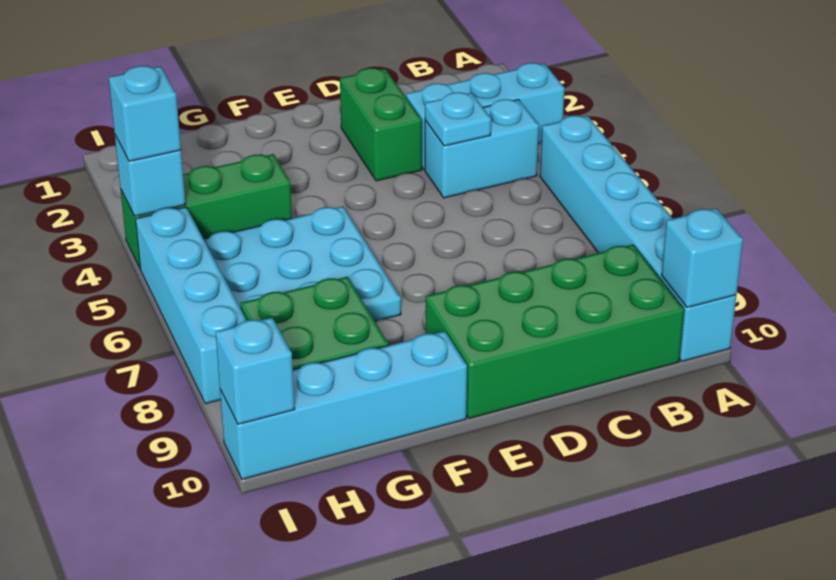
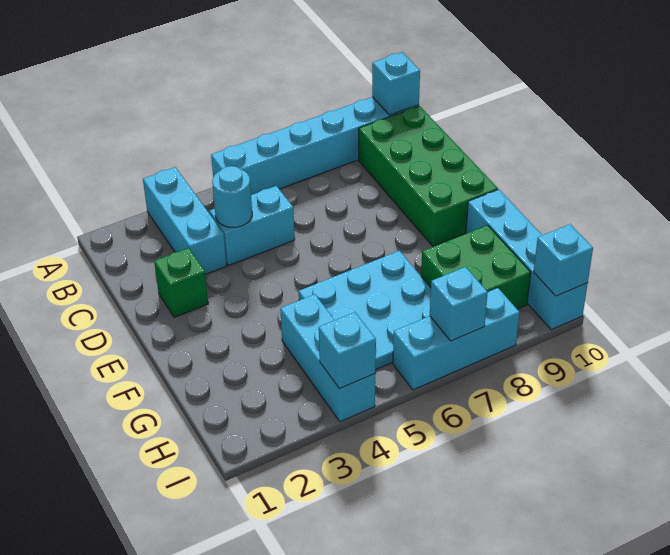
cyan 1x2 brick [425,99,539,198] -> cyan 1x2 brick turned to [209,186,295,266]
cyan 1x1 plate [425,92,491,146] -> cyan 1x1 round brick [212,166,252,227]
green 1x2 brick [340,68,422,181] -> green 1x1 brick [154,248,208,317]
green 1x3 brick [121,154,292,269] -> cyan 1x3 brick [280,294,375,422]
cyan 1x1 brick [109,66,181,161] -> cyan 1x1 brick moved to [430,267,488,341]
cyan 1x4 brick [136,207,247,404] -> cyan 1x3 brick [393,288,520,390]

